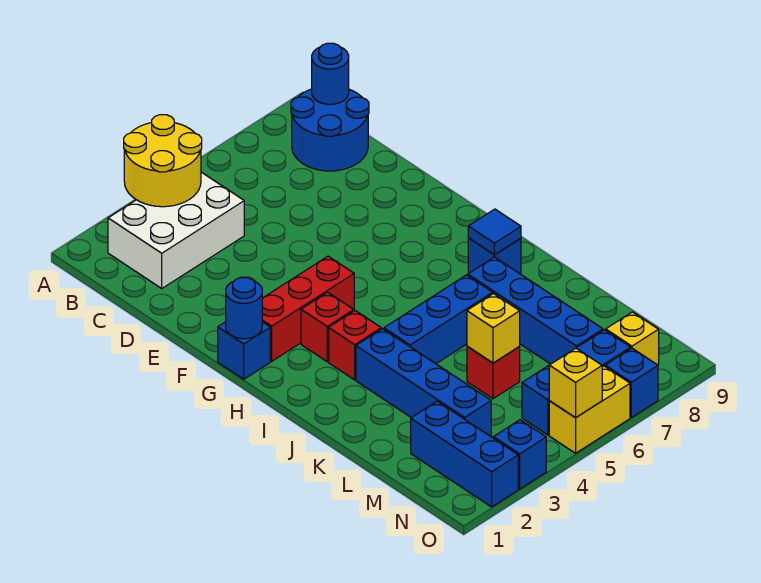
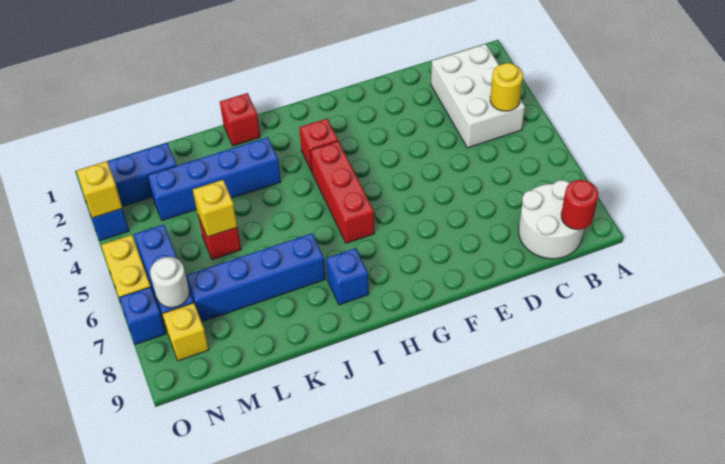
yellow 2x2 round brick [124,115,202,207] -> yellow 1x1 round brick [490,63,523,111]
blue 2x2 round brick [291,89,369,171] -> white 2x2 round brick [519,180,584,259]
blue 1x1 round brick [312,43,349,104] -> red 1x1 round brick [561,180,598,230]
blue 1x1 brick [218,322,270,379] -> none
blue 1x1 round brick [226,278,262,339] -> none
red 1x3 brick [262,256,354,361] -> red 1x3 brick moved to [310,141,375,243]
red 1x1 brick [329,311,381,380] -> red 1x1 brick moved to [220,93,260,146]
blue 1x1 tile [468,209,521,255] -> none
blue 1x3 brick [384,275,493,364] -> none
none -> white 1x1 round brick [150,257,189,308]
yellow 1x1 brick [549,348,602,418] -> yellow 1x1 brick moved to [77,161,122,218]

